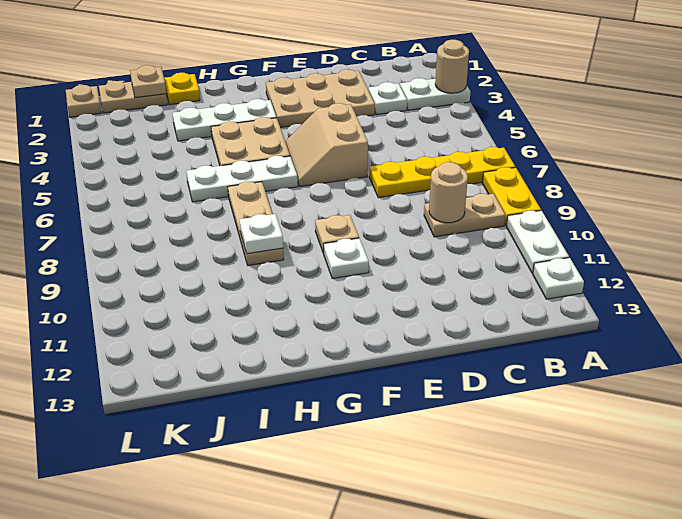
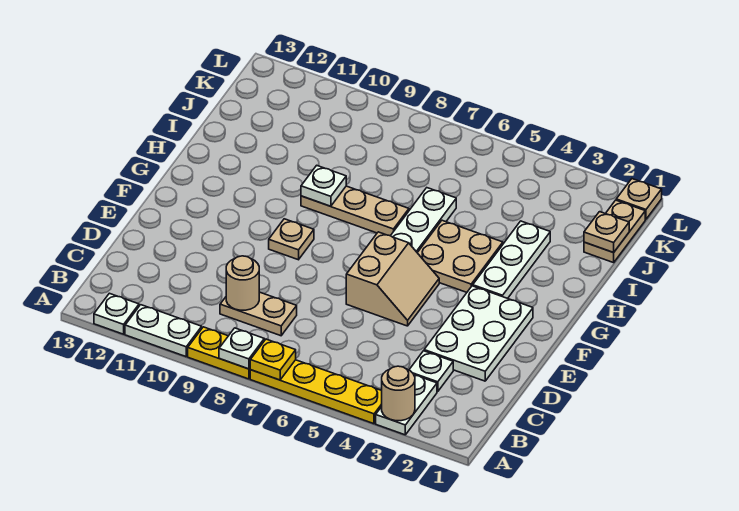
yellow 1x4 plate [369,147,515,198] -> yellow 1x4 plate turned to [250,360,382,424]
tan 1x2 plate [424,194,505,237] -> tan 1x2 plate turned to [220,292,297,336]
tan 2x3 plate [266,69,375,127] -> white 2x3 plate [424,286,533,381]
tan 2x2 slope [285,103,368,186] -> tan 2x2 slope turned to [346,232,439,326]
white 1x1 plate [324,238,369,279] -> white 1x1 plate moved to [219,328,264,369]
yellow 1x1 plate [164,73,200,105] -> yellow 1x1 plate moved to [250,339,296,380]

